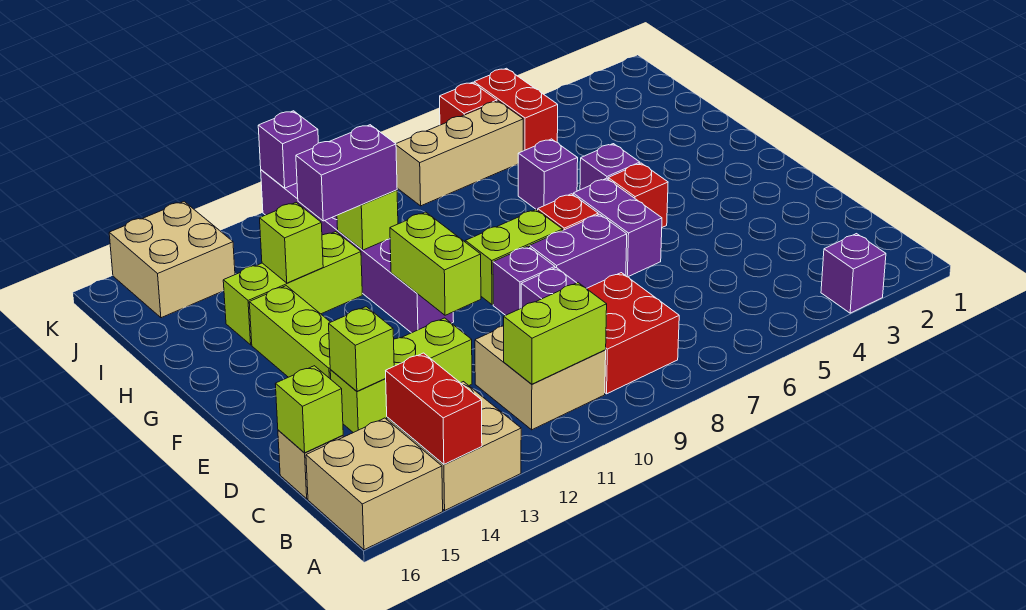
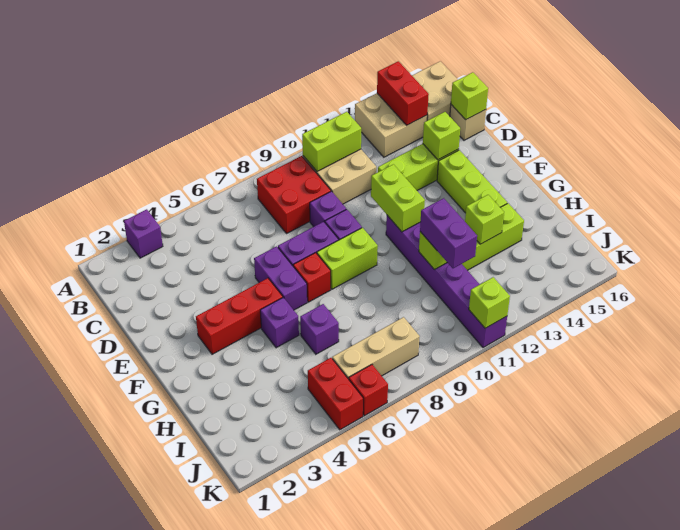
red 1x1 brick [608,163,668,227] -> red 1x3 brick [196,278,283,354]
purple 1x2 brick [296,125,397,221] -> purple 1x2 brick turned to [420,198,477,268]
tan 2x2 brick [109,202,235,318] -> none
purple 1x1 brick [258,111,318,188] -> lime 1x1 brick [469,277,510,328]

